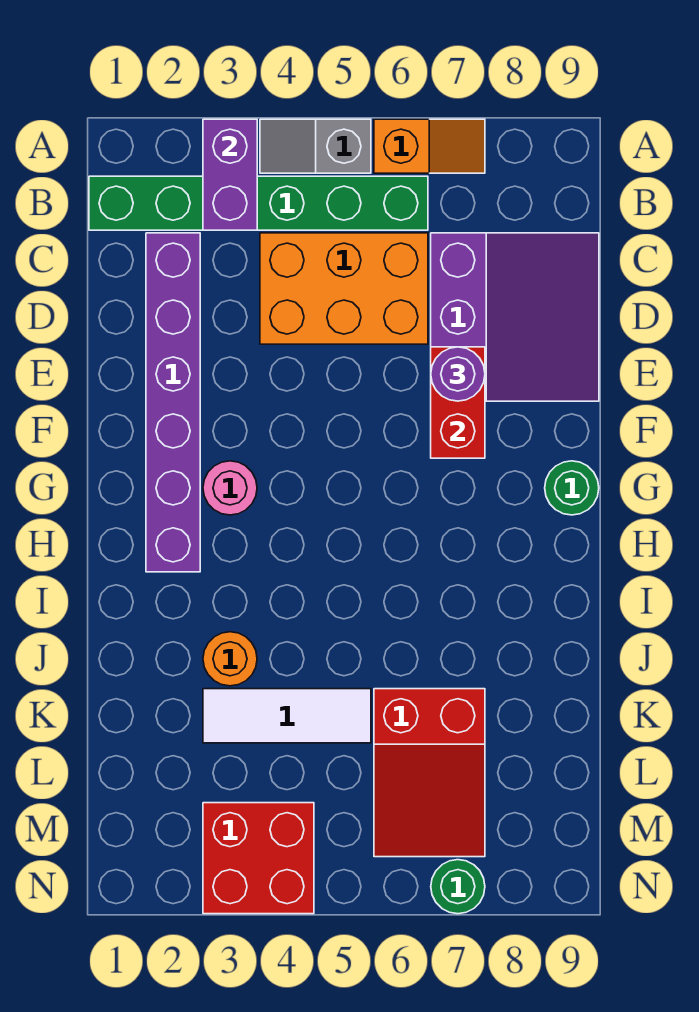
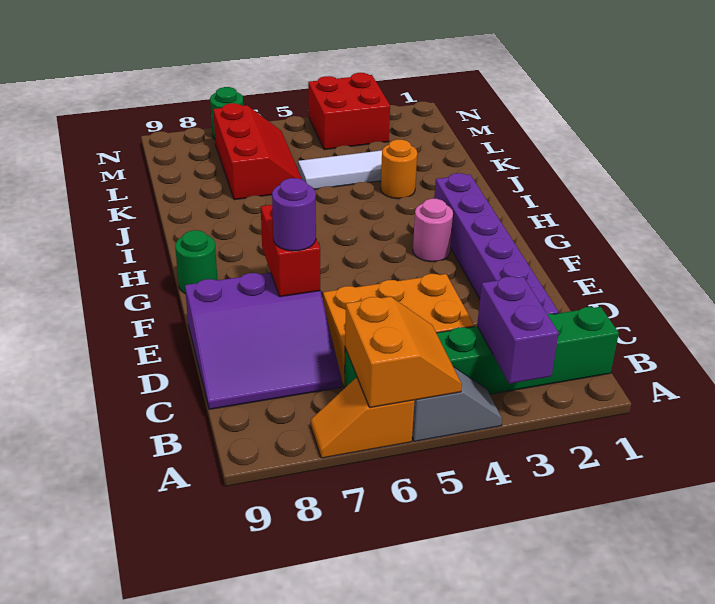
none -> orange 2x2 slope [345,297,462,408]
purple 3x3 slope [431,233,599,401] -> purple 3x3 slope turned to [185,273,342,409]
red 2x3 slope [374,689,485,857] -> red 2x3 slope turned to [213,103,302,200]

